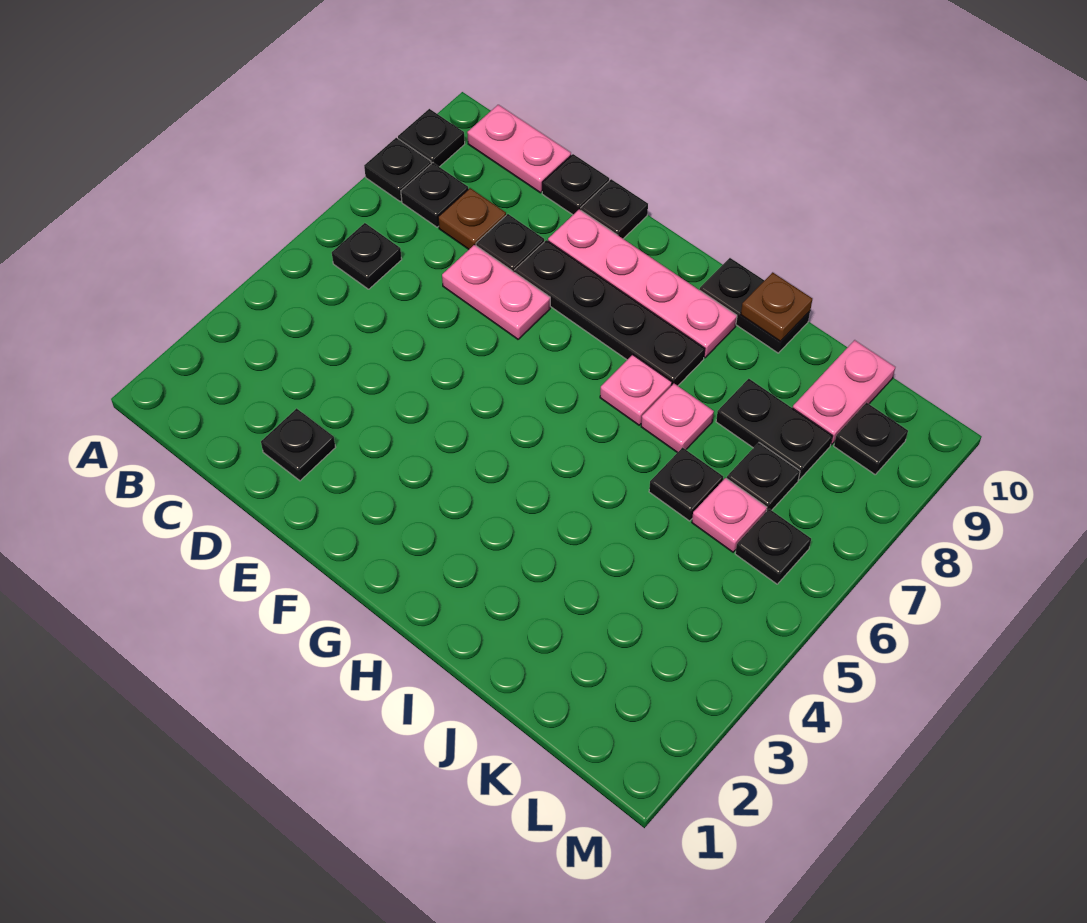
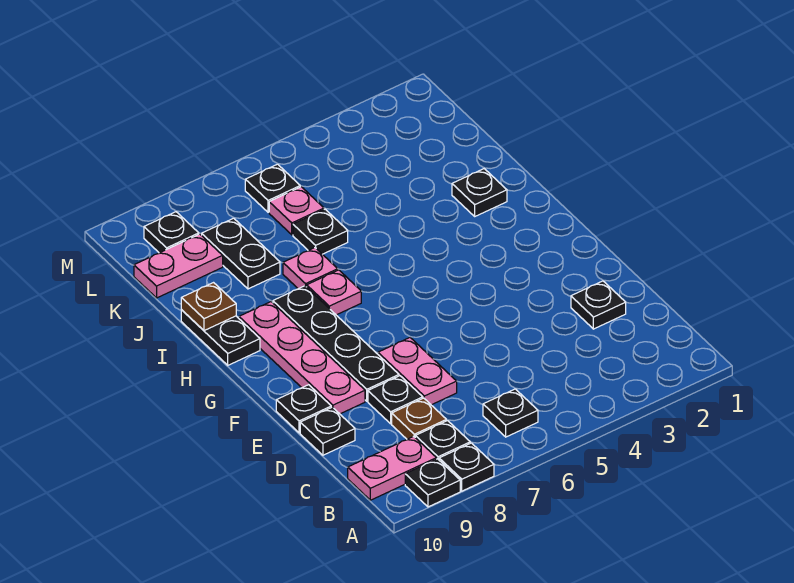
pink 1x2 plate [467,105,571,193] -> pink 1x2 plate turned to [348,436,436,500]
black 1x1 plate [727,443,800,512] -> black 1x1 plate moved to [452,169,507,216]

